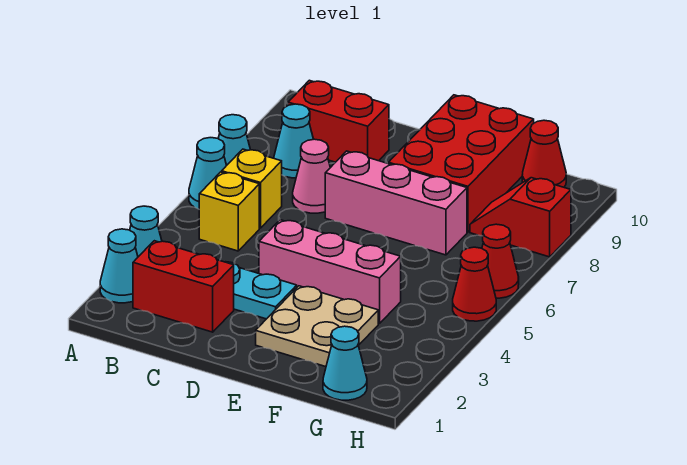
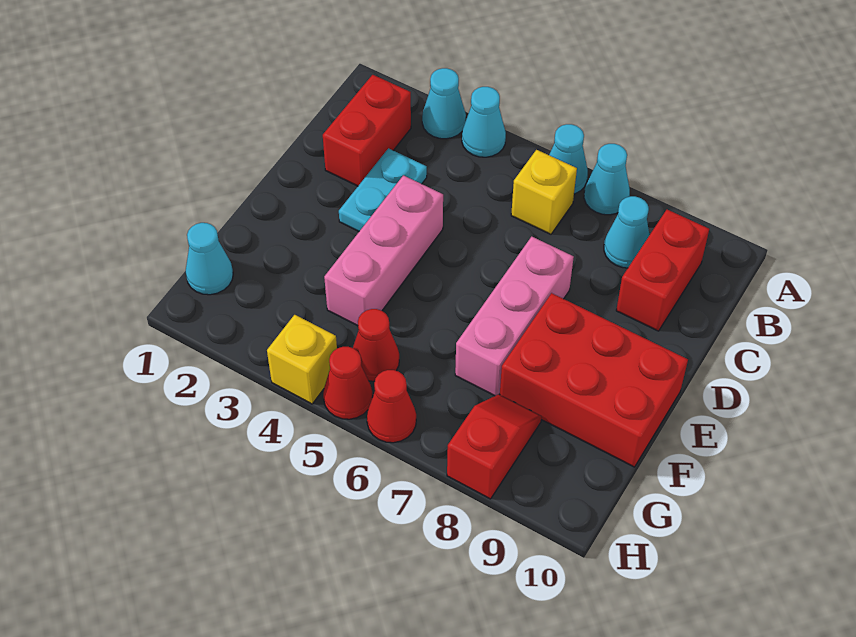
cyan 1x1 cone [100,229,138,303] -> cyan 1x1 cone moved to [462,87,506,157]
yellow 1x1 brick [199,172,259,251] -> yellow 1x1 brick moved to [267,315,337,404]
pink 1x1 cone [293,139,330,213] -> none
tan 2x2 plate [256,286,378,367] -> none
red 1x1 cone [522,120,566,187] -> red 1x1 cone moved to [353,309,399,381]

